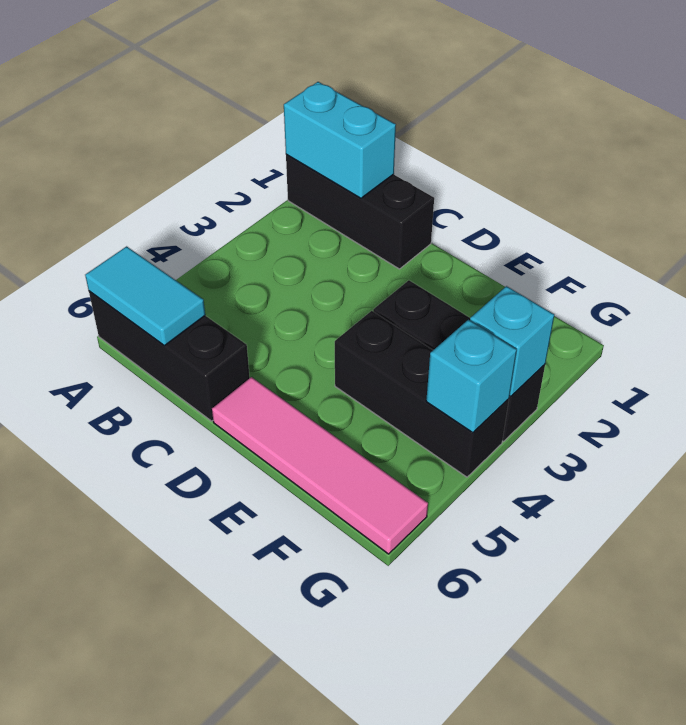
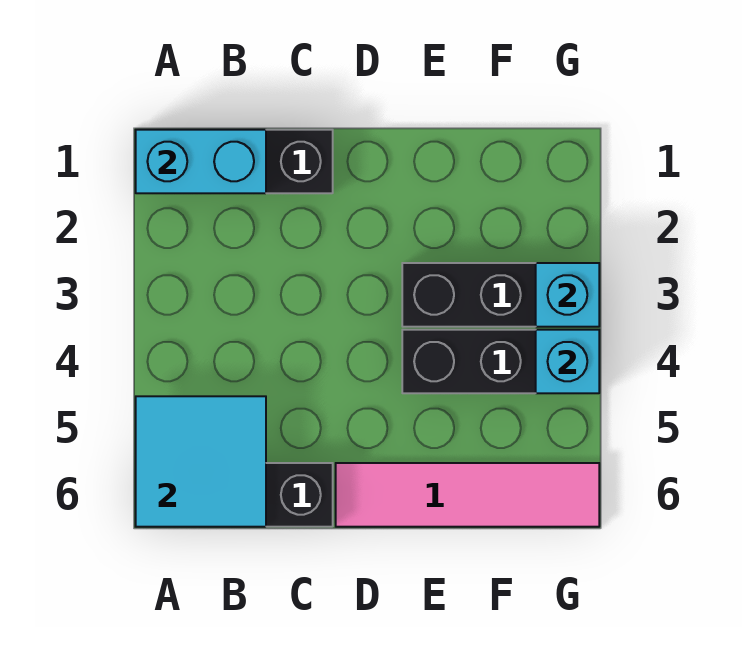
cyan 1x2 tile [85,246,205,346] -> cyan 2x2 tile [136,396,266,527]

